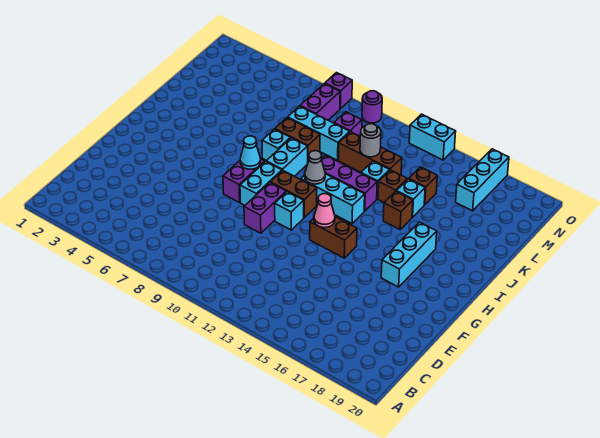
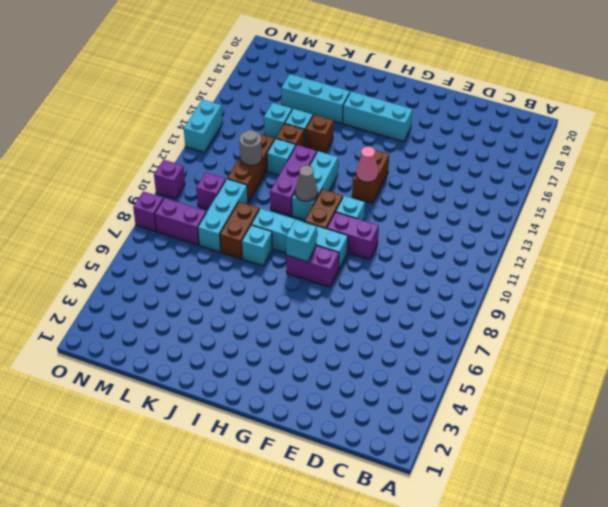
cyan 1x1 cone [240,136,261,169] -> cyan 1x1 brick [286,220,317,262]
brown 1x1 brick [409,167,437,205] -> cyan 1x1 brick [264,103,292,139]
cyan 1x3 brick [456,149,509,211] -> cyan 1x3 brick moved to [281,74,350,123]
purple 1x1 round brick [362,91,382,123] -> purple 1x1 brick [154,160,185,199]

